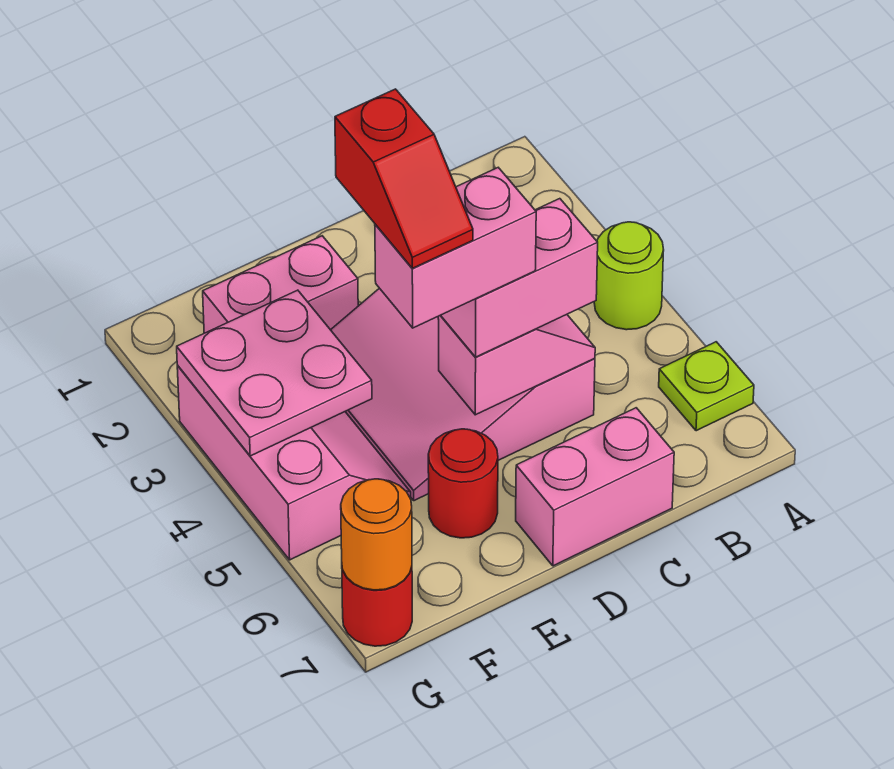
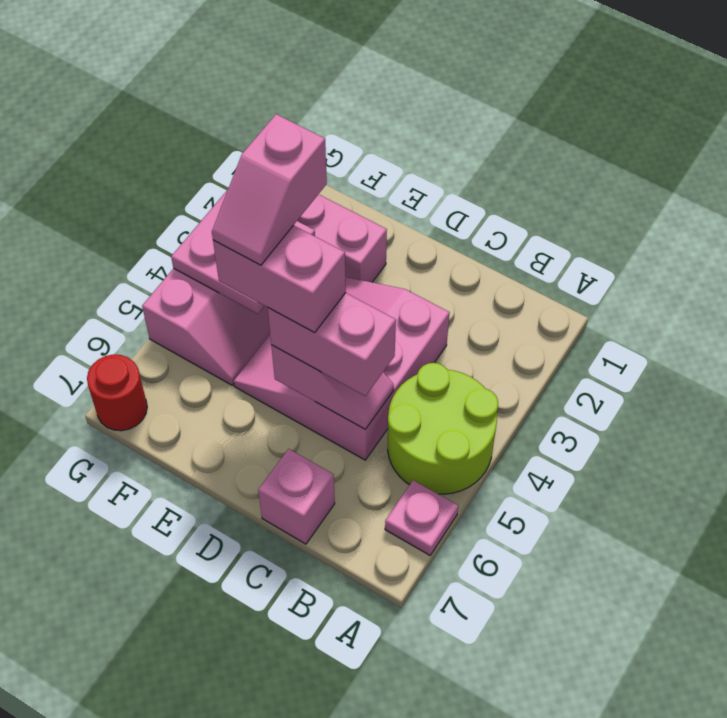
lime 1x1 round brick [594,222,664,330] -> lime 2x2 round brick [388,363,498,494]
lime 1x1 plate [659,342,754,431] -> pink 1x1 plate [385,480,458,555]
pink 1x2 brick [516,408,674,566] -> pink 1x1 brick [258,449,335,544]
red 1x2 slope [335,89,473,268] -> pink 1x2 slope [212,114,327,265]
red 1x1 round brick [428,429,498,538] -> none
orange 1x1 round brick [341,479,412,590] -> none

